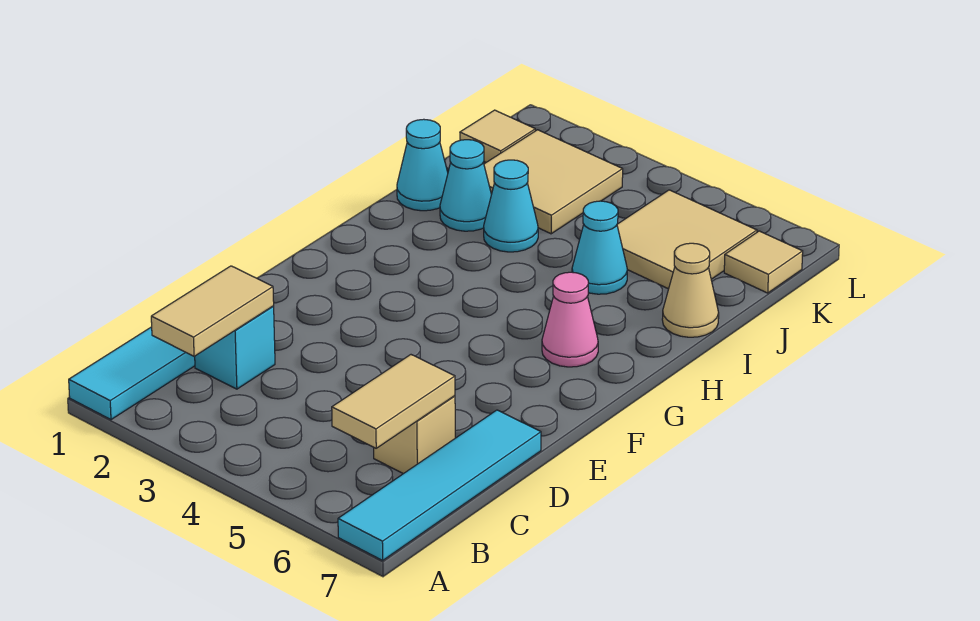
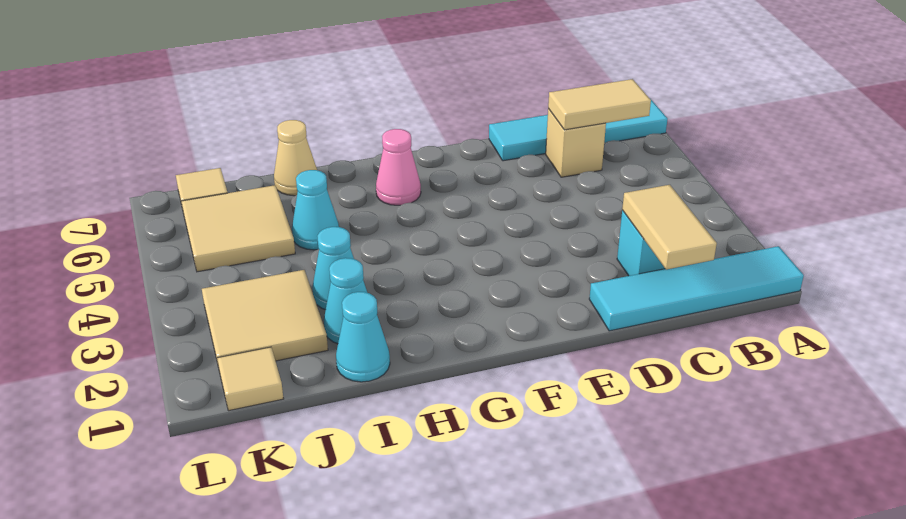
tan 1x2 tile [151,266,274,357] -> tan 1x2 tile turned to [622,185,717,270]

